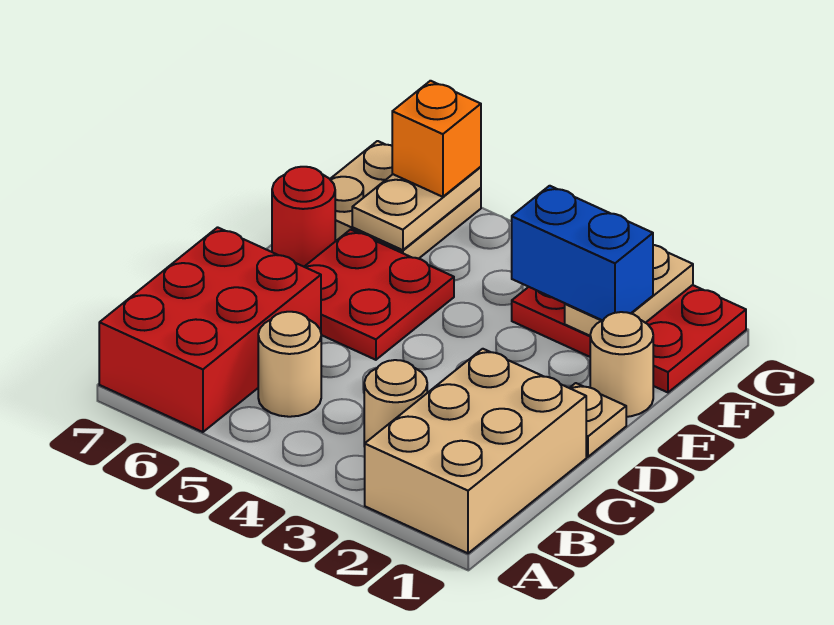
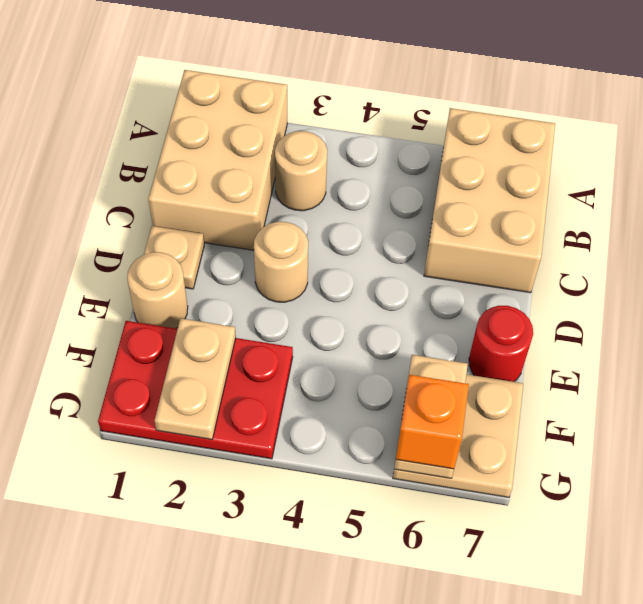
red 2x3 brick [99,227,321,432] -> tan 2x3 brick [424,108,555,293]
tan 1x1 round brick [258,312,321,417] -> tan 1x1 round brick moved to [254,222,308,302]
red 2x2 plate [304,230,454,360] -> none
blue 1x2 brick [512,186,653,320] -> none

